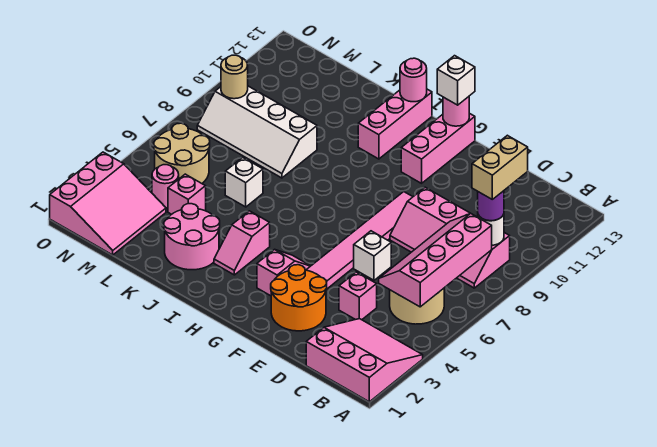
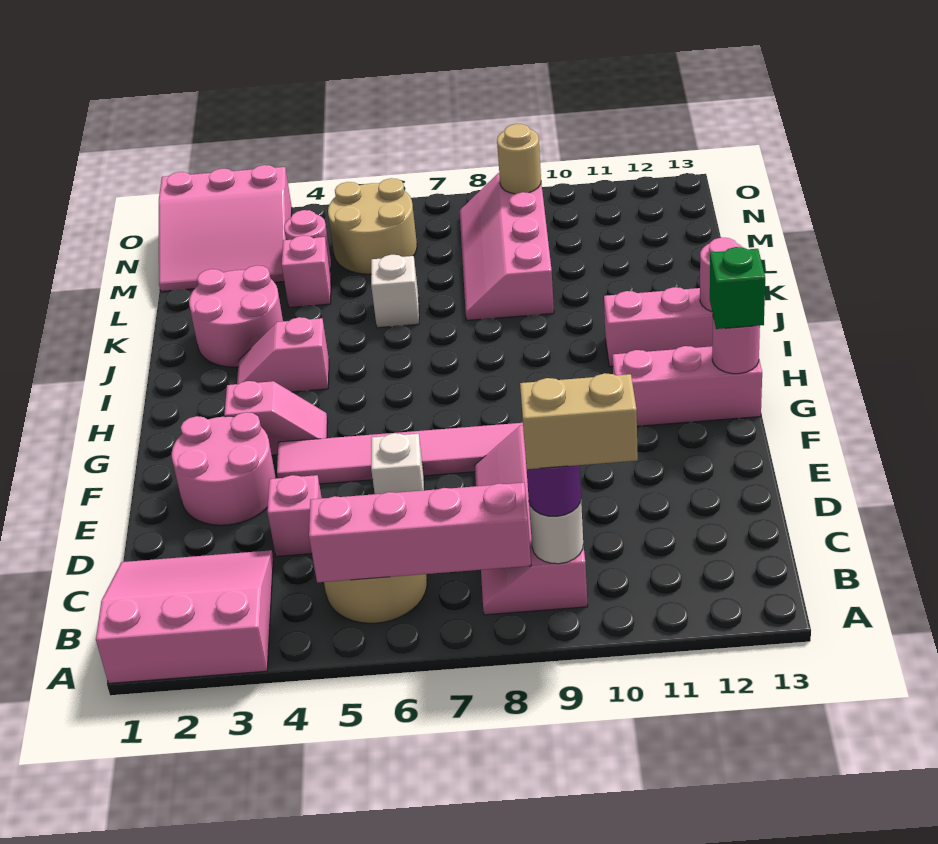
pink 3x3 slope [306,319,423,402] -> pink 3x3 slope turned to [96,550,273,683]
orange 2x2 round brick [271,265,327,331] -> pink 2x2 round brick [172,412,276,525]
white 1x1 brick [437,56,475,105] -> green 1x1 brick [710,247,765,329]
white 2x4 slope [197,86,317,178] -> pink 2x4 slope [460,173,554,320]

